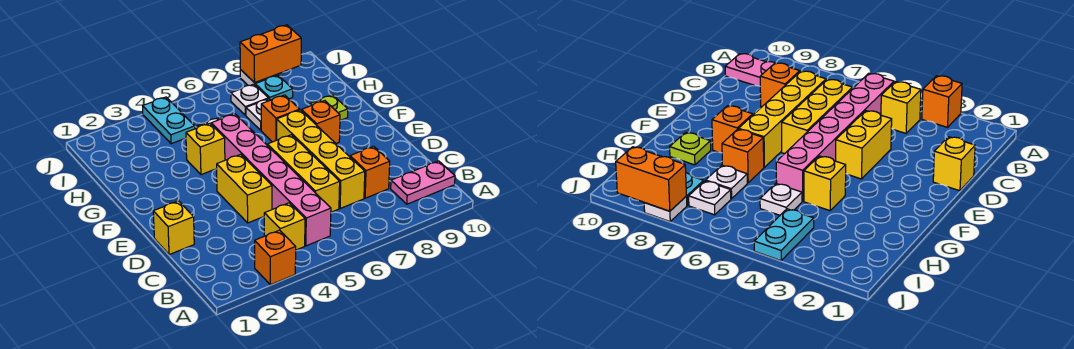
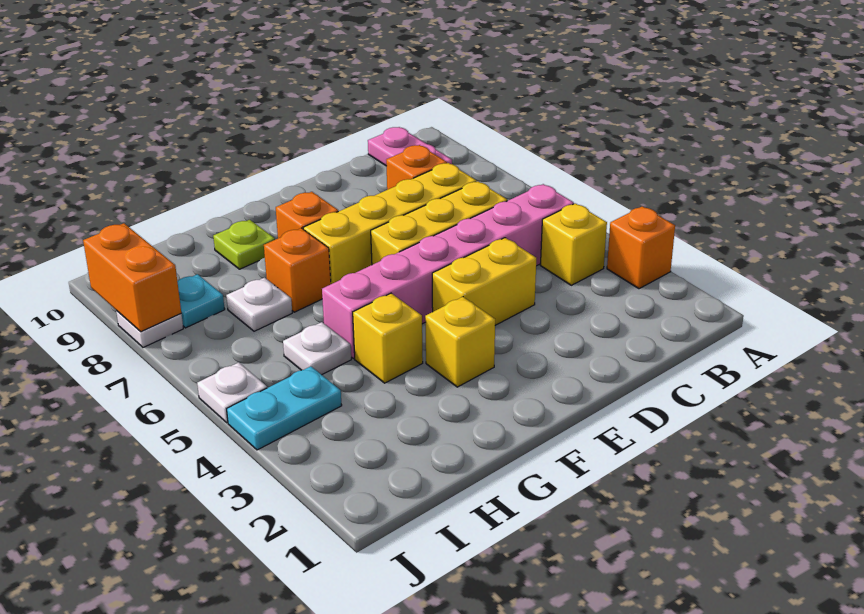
yellow 1x1 brick [153,201,194,255] -> yellow 1x1 brick moved to [425,297,495,387]
white 1x1 plate [231,84,268,115] -> white 1x1 plate moved to [197,362,267,423]

